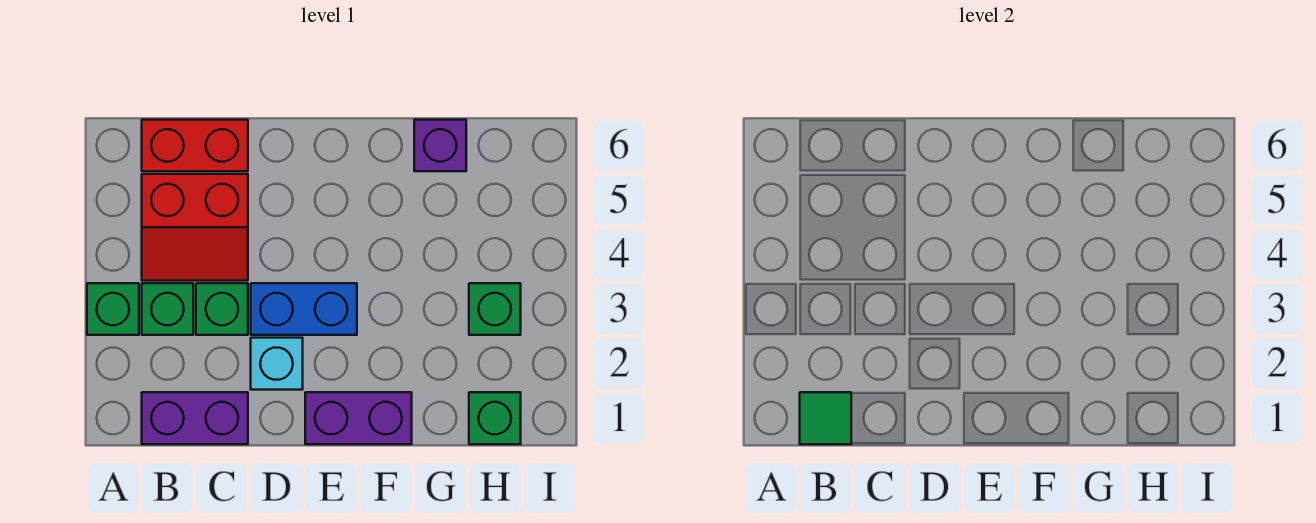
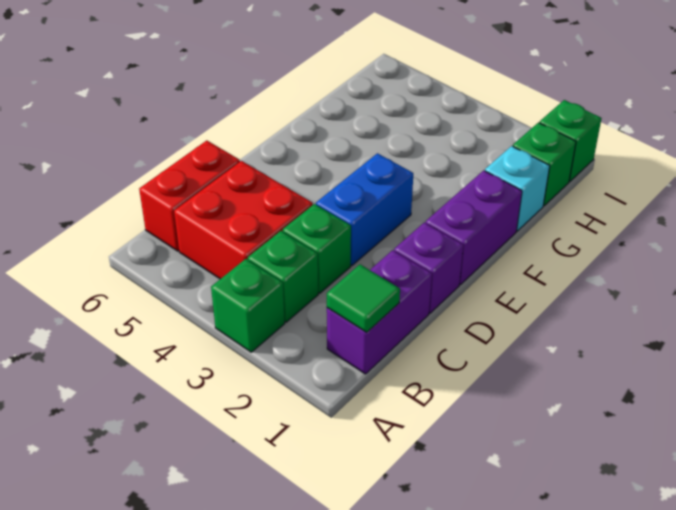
red 2x2 slope [142,174,248,281] -> red 2x2 brick [174,161,313,279]
cyan 1x1 brick [251,338,303,390] -> cyan 1x1 brick moved to [485,146,550,231]
purple 1x1 brick [414,120,466,171] -> purple 1x1 brick moved to [394,222,463,313]
green 1x1 brick [469,283,521,335] -> green 1x1 brick moved to [540,100,602,181]

